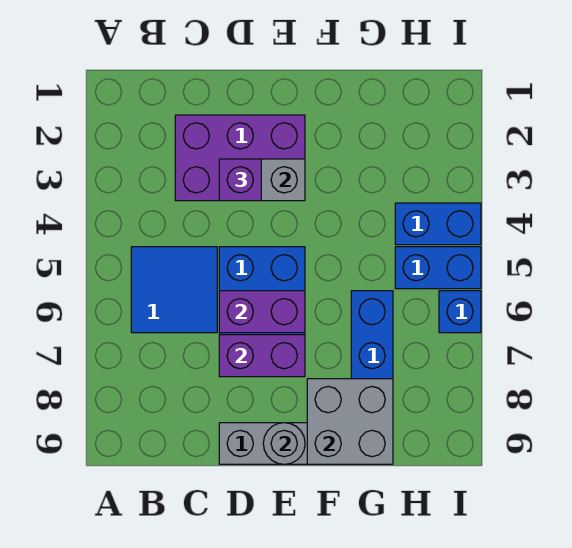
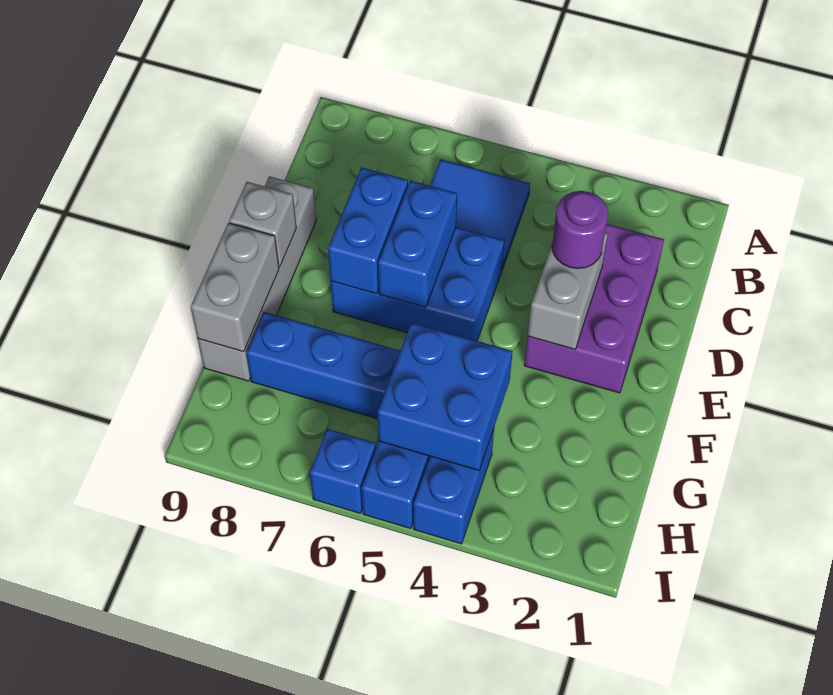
purple 1x1 brick [219,159,261,201] -> purple 1x1 round brick [552,191,608,269]
purple 1x2 brick [219,291,305,333] -> blue 1x2 brick [378,181,457,308]
purple 1x2 brick [219,335,305,377] -> blue 1x2 brick [328,167,408,294]
grey 1x1 round brick [263,423,305,464] -> grey 1x1 brick [229,182,296,267]
grey 2x2 brick [307,379,393,464] -> grey 1x2 brick [191,223,279,352]
none -> blue 2x2 brick [377,322,512,470]

